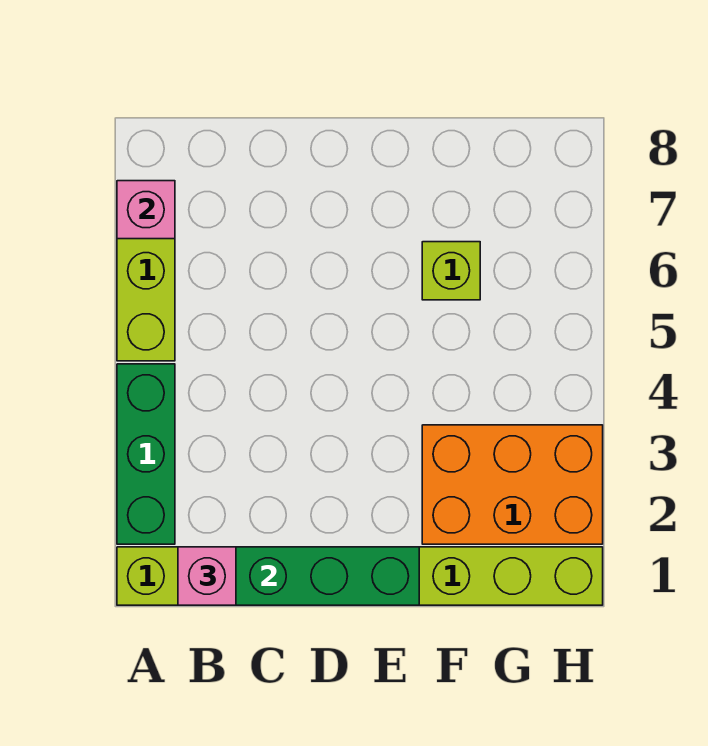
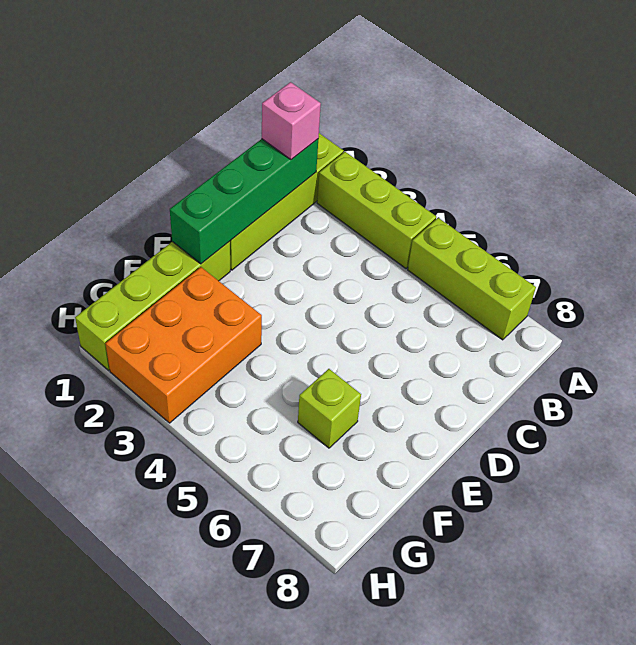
green 1x3 brick [117,364,175,544] -> lime 1x3 brick [317,152,436,269]
pink 1x1 brick [117,181,175,239] -> none

